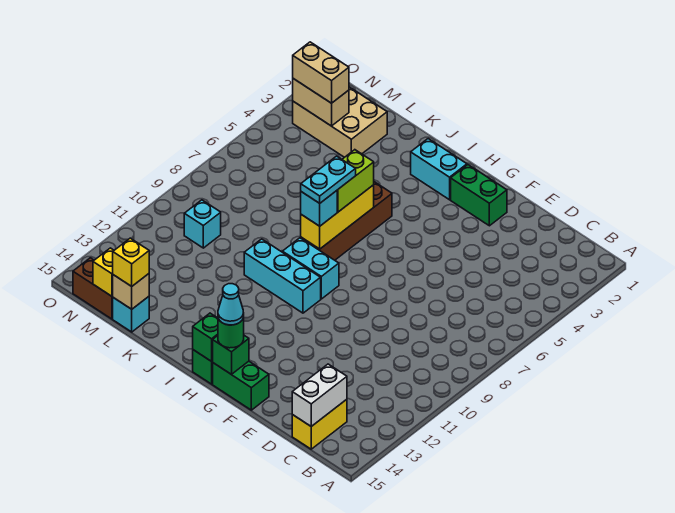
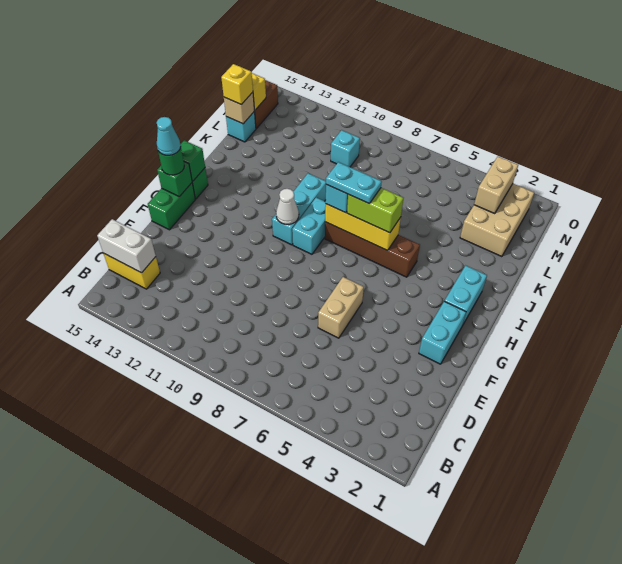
green 1x2 brick [451,165,507,226] -> cyan 1x2 brick [419,301,466,364]
none -> white 1x1 cone [276,189,299,225]
tan 1x2 brick [293,42,349,103] -> tan 1x2 brick moved to [318,277,364,338]

